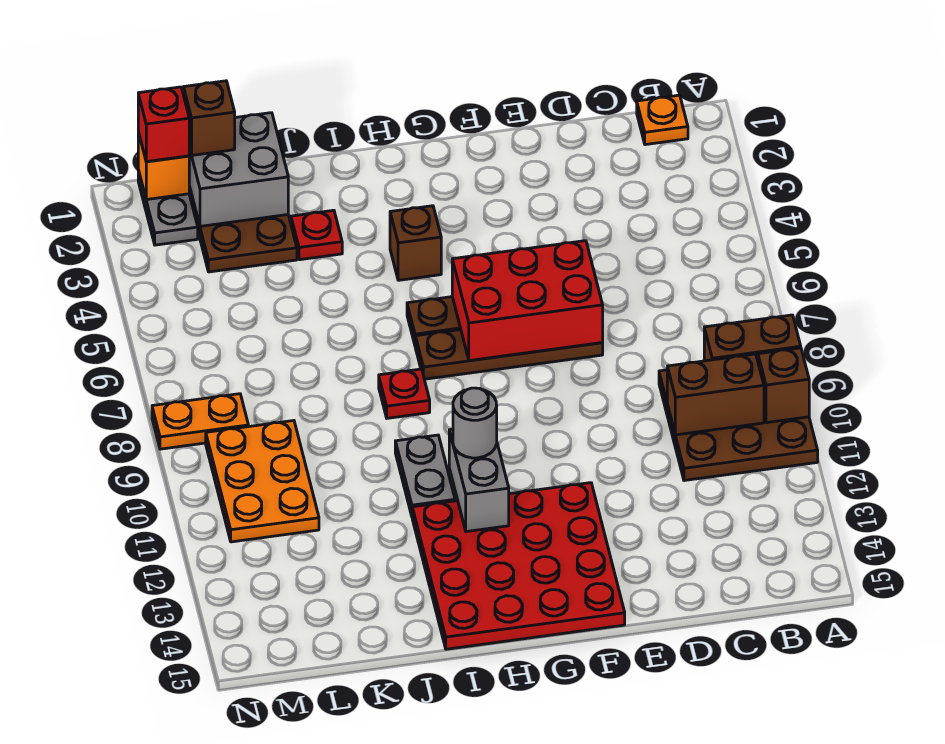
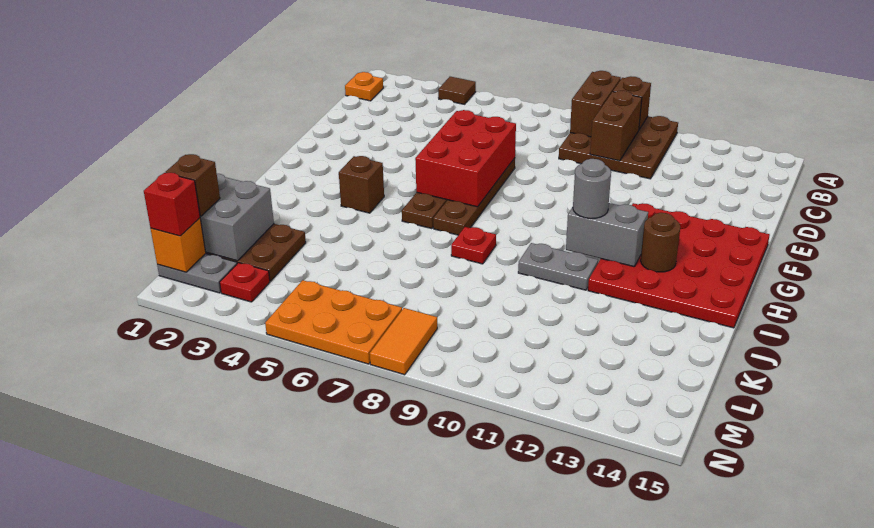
none -> brown 1x1 tile [438,77,476,104]
none -> brown 1x1 round brick [641,213,680,272]
red 1x1 plate [291,210,342,260] -> red 1x1 plate moved to [220,263,270,302]
orange 2x3 plate [206,421,319,542] -> orange 2x3 plate moved to [265,280,402,364]
orange 1x2 plate [152,394,248,449] -> orange 1x2 tile [370,308,437,375]

